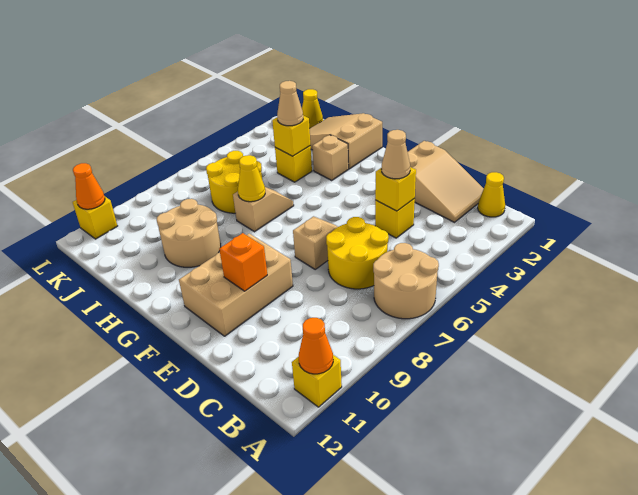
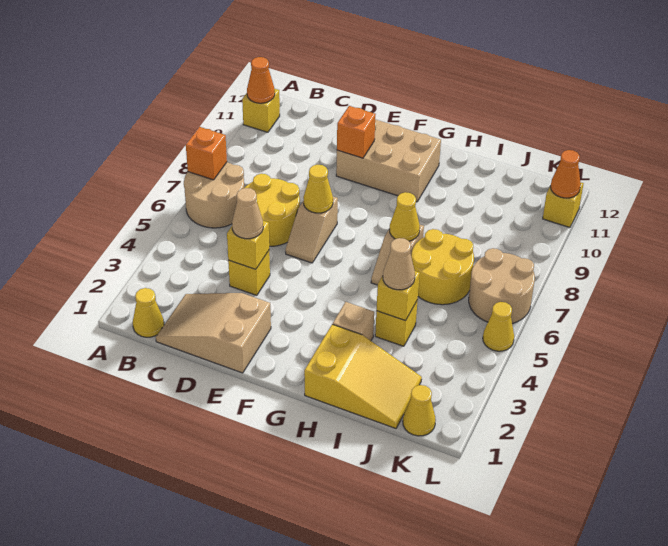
none -> orange 1x1 brick [186,127,227,180]
none -> yellow 1x1 cone [303,165,333,213]
tan 2x3 brick [179,233,293,336] -> tan 2x3 brick turned to [336,119,441,202]
tan 2x3 slope [310,113,382,169] -> yellow 2x3 slope [304,324,422,429]
tan 2x2 round brick [157,199,221,267] -> tan 2x2 round brick moved to [469,248,535,323]
none -> yellow 1x1 cone [483,302,514,351]

